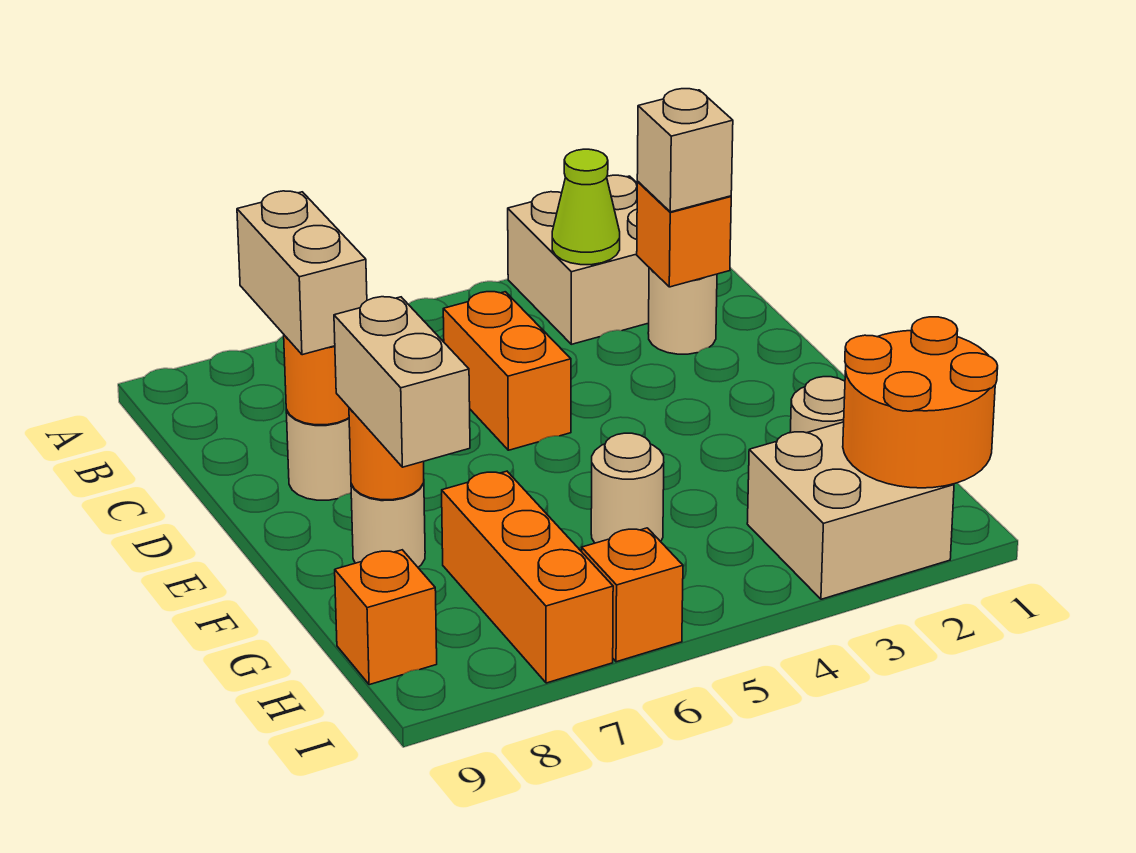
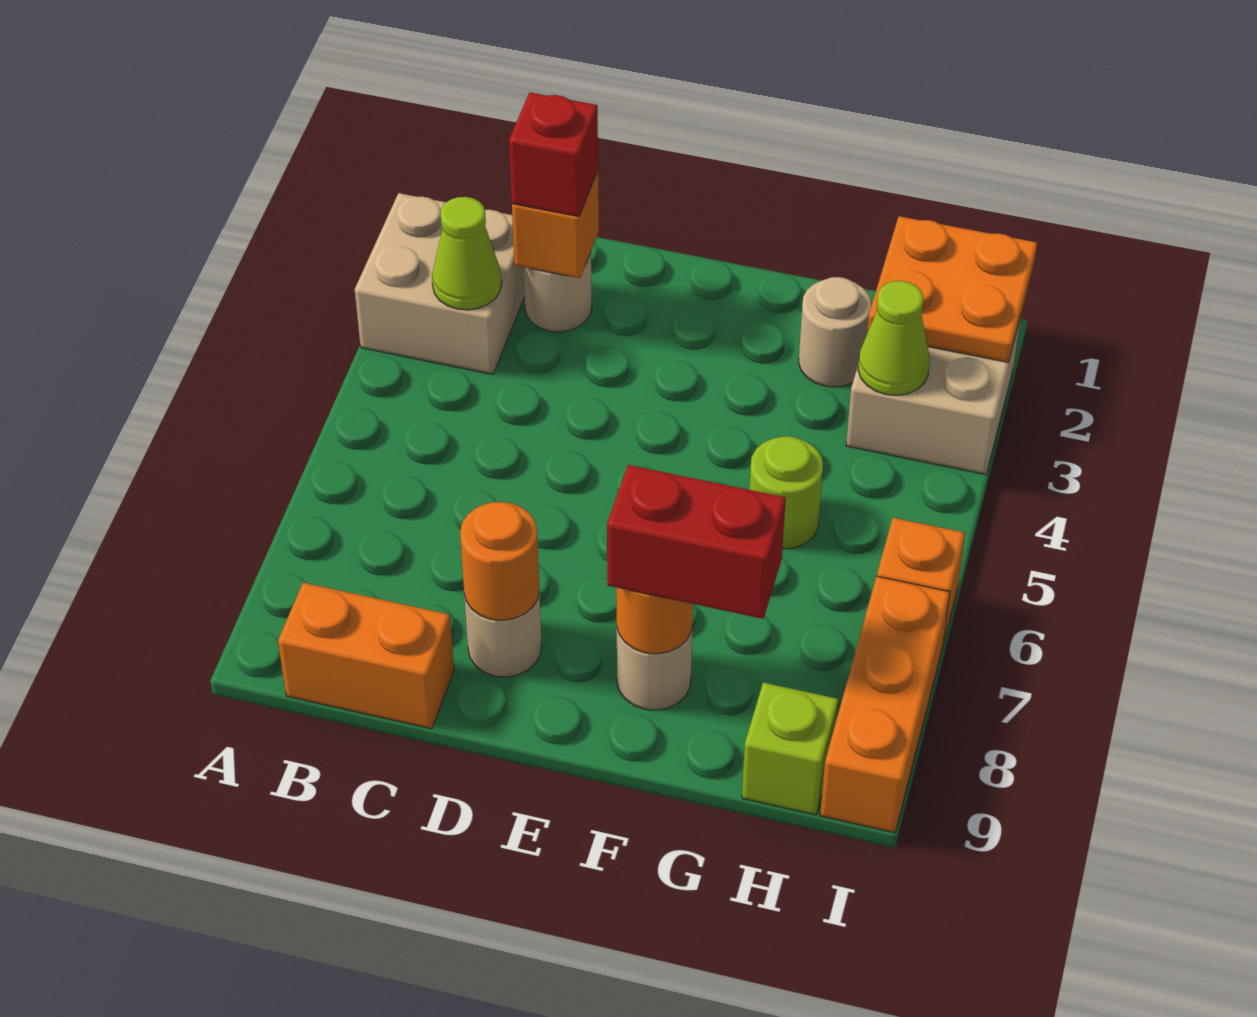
tan 1x1 brick [637,89,733,212] -> red 1x1 brick [509,92,598,217]
orange 1x2 brick [443,292,571,450] -> orange 1x2 brick moved to [278,583,454,729]
tan 1x2 brick [237,191,367,355] -> none
tan 1x2 brick [334,297,470,467] -> red 1x2 brick [607,465,786,619]
tan 1x1 round brick [591,433,664,543] -> lime 1x1 round brick [750,436,823,549]
orange 1x3 brick [442,471,613,683] -> orange 1x3 brick turned to [820,576,950,833]
orange 2x2 round brick [843,317,998,488] -> orange 2x2 plate [867,216,1037,362]
none -> lime 1x1 cone [858,281,930,395]
orange 1x1 brick [335,550,437,685] -> lime 1x1 brick [742,683,838,815]

